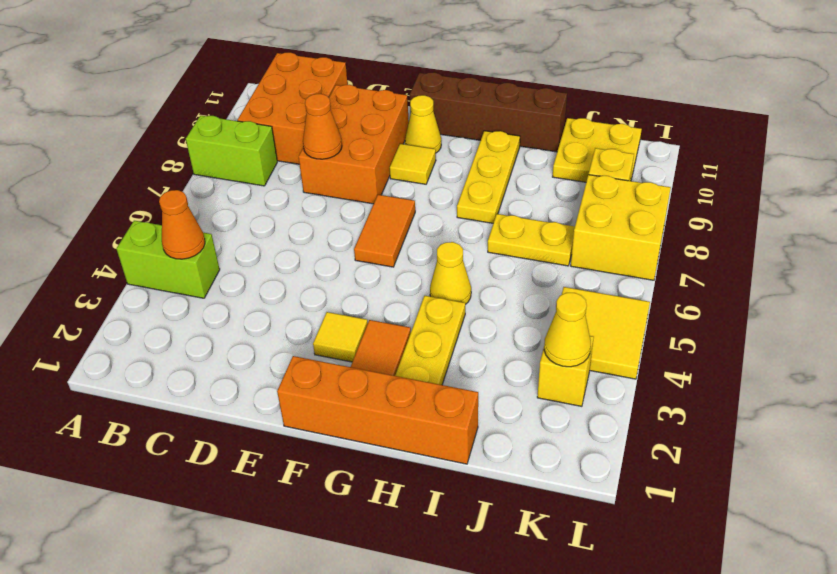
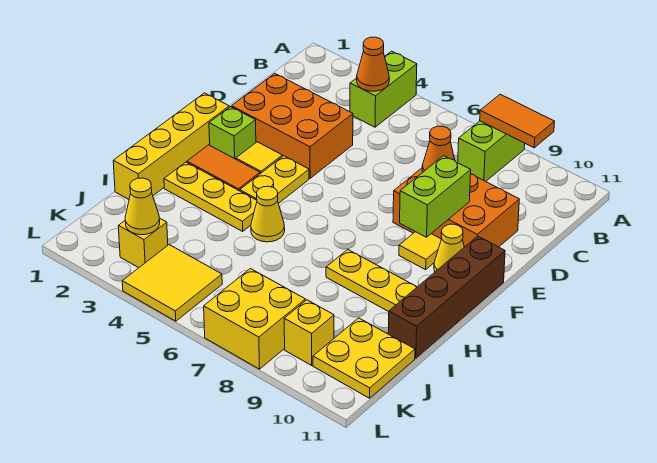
orange 2x3 brick [237,52,348,164] -> orange 2x3 brick moved to [232,74,353,178]
none -> lime 1x2 brick [400,156,471,237]
orange 1x4 brick [277,356,478,464] -> yellow 1x4 brick [113,93,229,199]
none -> lime 1x1 brick [209,107,256,159]
orange 1x2 tile [354,195,415,267] -> orange 1x2 tile moved to [480,94,555,148]
yellow 1x2 plate [488,214,575,266] -> yellow 1x2 plate moved to [240,156,309,204]

